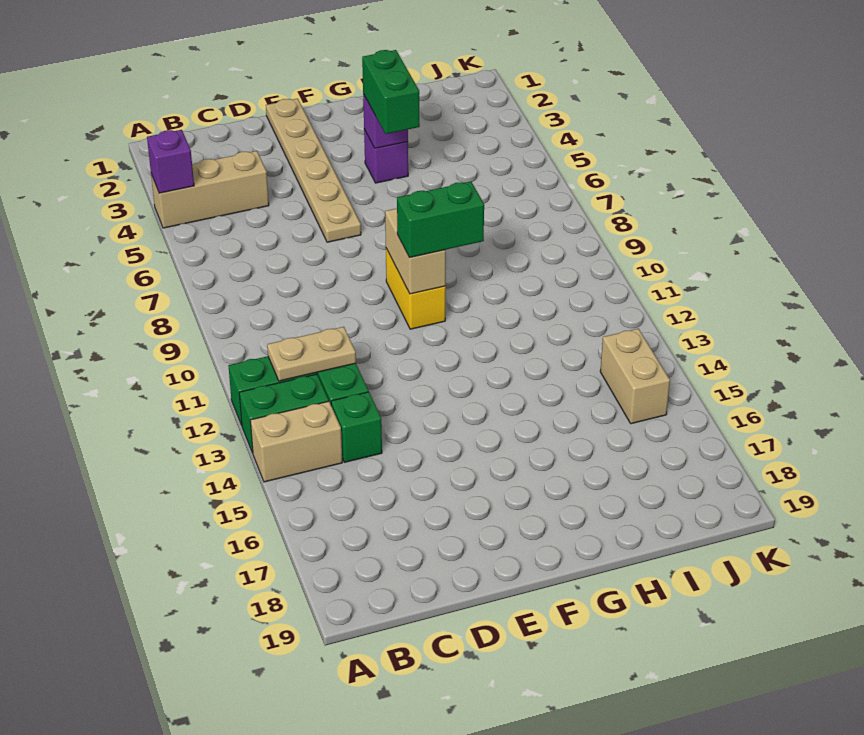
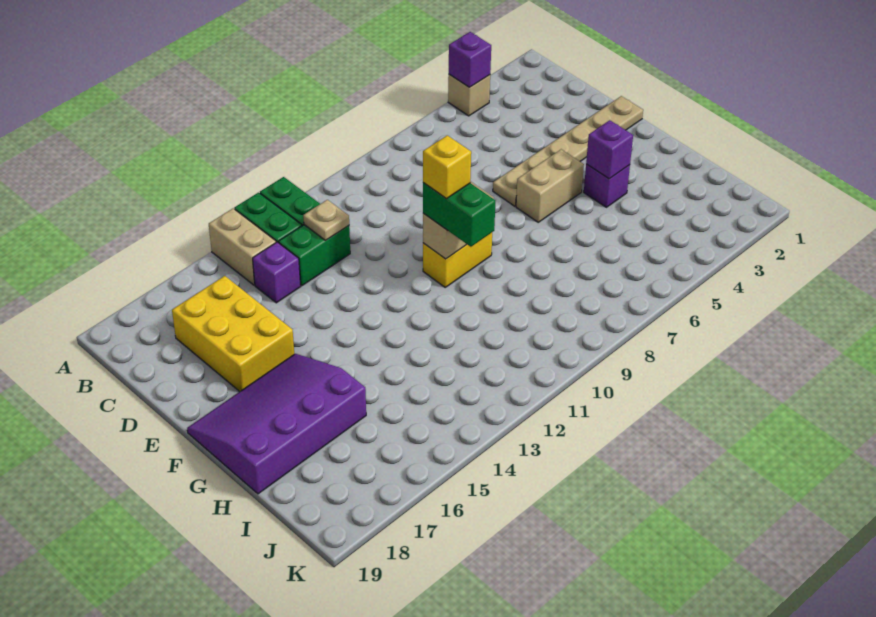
tan 1x3 brick [151,151,269,228] -> tan 1x1 brick [448,75,490,116]
tan 1x2 plate [267,327,356,381] -> tan 1x1 plate [303,200,349,240]
green 1x1 brick [331,392,382,462] -> purple 1x1 brick [253,242,301,303]
none -> yellow 2x3 brick [172,276,294,391]
none -> yellow 1x1 brick [423,135,471,199]
none -> purple 3x4 slope [187,354,366,494]
green 1x2 brick [362,50,420,134] -> none
tan 1x2 brick [600,329,670,424] -> tan 1x2 brick moved to [516,149,584,222]

